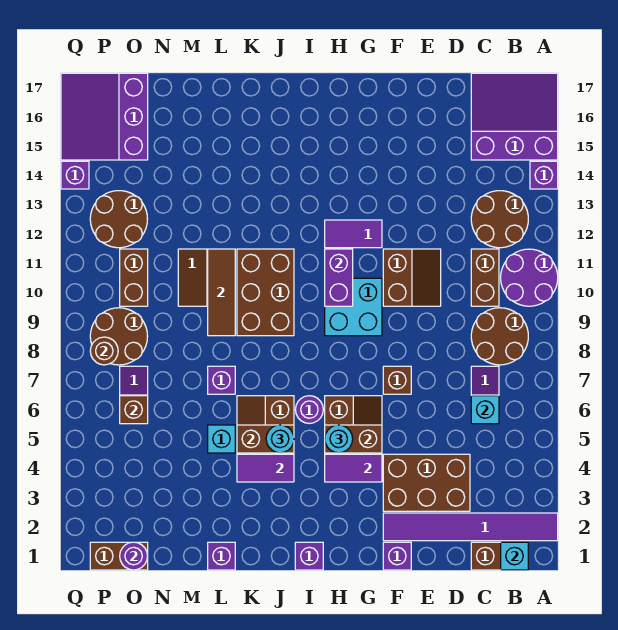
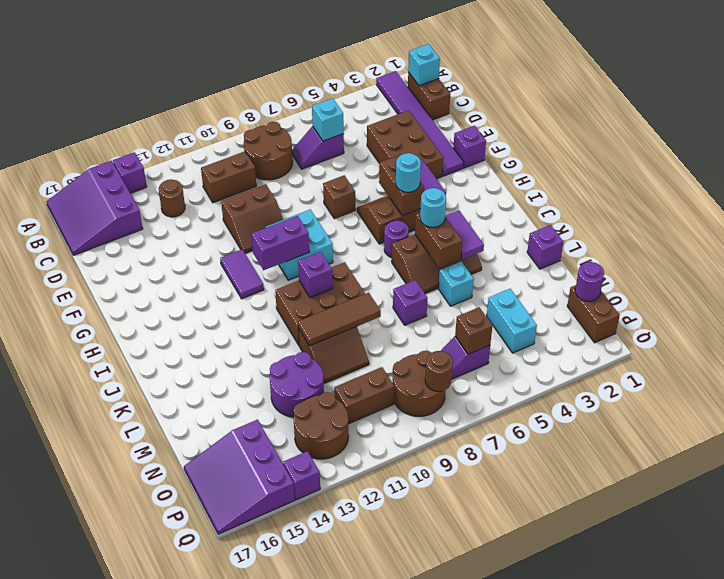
purple 2x2 round brick [501,249,558,306] -> purple 2x2 round brick moved to [270,352,324,417]
brown 2x2 round brick [471,191,528,248] -> brown 1x1 round brick [159,179,185,217]
brown 2x2 slope [383,249,441,306] -> brown 2x2 slope turned to [221,184,283,253]
purple 1x1 brick [295,542,323,570] -> purple 1x1 brick moved to [298,252,333,298]
none -> cyan 1x2 brick [487,289,537,353]
purple 3x3 slope [61,73,148,160] -> purple 3x3 slope turned to [184,420,295,534]

